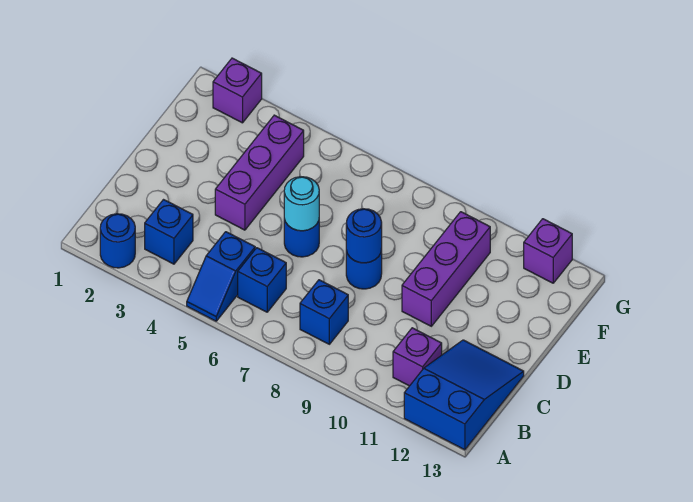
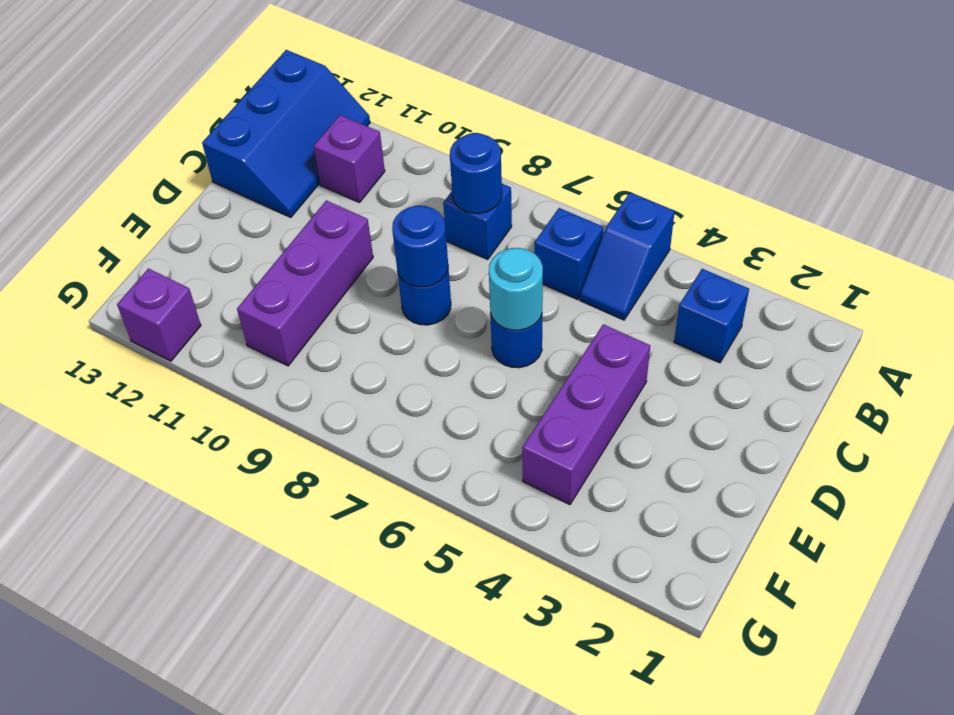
blue 1x1 round brick [100,214,135,268] -> blue 1x1 round brick moved to [450,133,502,214]
blue 1x2 slope [187,232,255,321] -> blue 1x2 slope turned to [580,192,675,320]
blue 2x3 slope [404,340,524,450] -> blue 2x3 slope turned to [202,50,370,217]
purple 1x1 brick [213,58,262,123] -> none

